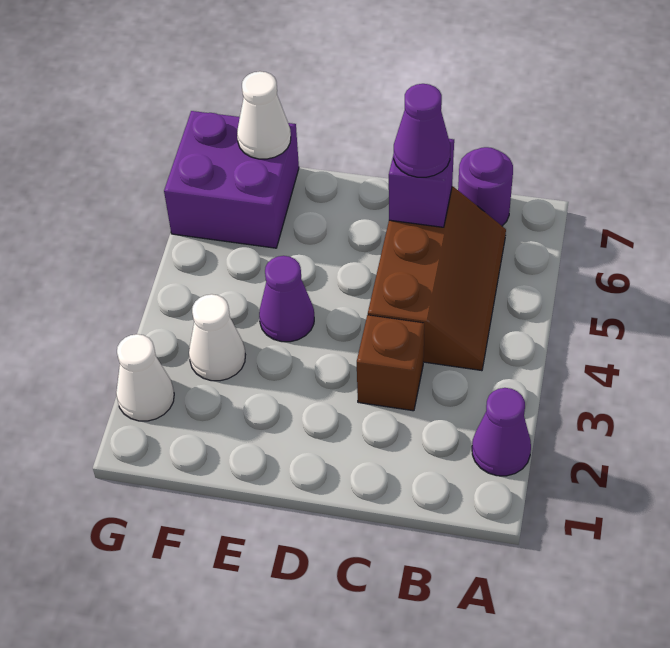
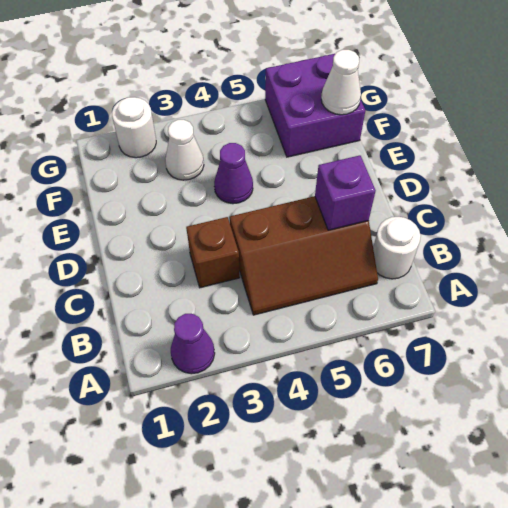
purple 1x1 round brick [458,147,513,226] -> white 1x1 round brick [373,217,421,279]
purple 1x1 cone [394,84,450,177] -> none
white 1x1 cone [116,334,174,421] -> white 1x1 round brick [112,97,156,158]

